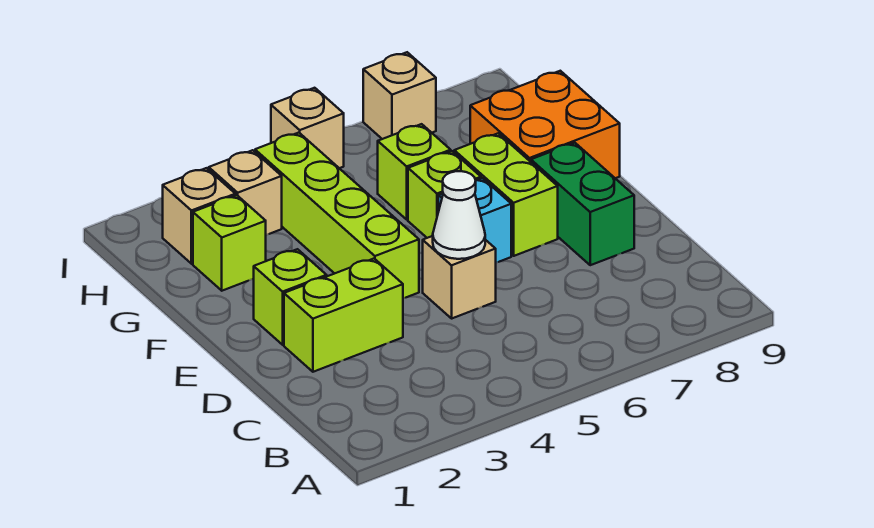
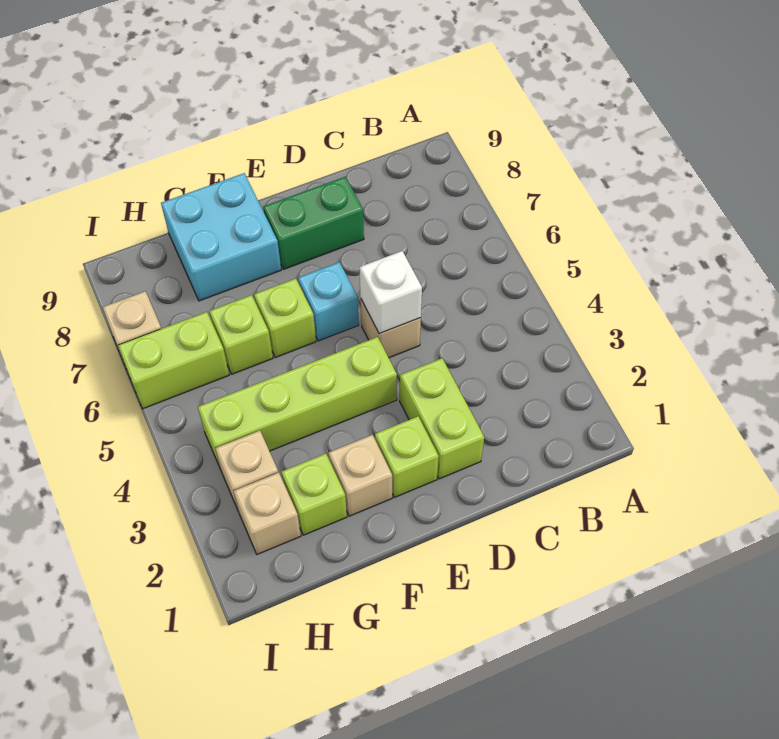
white 1x1 cone [433,171,485,259] -> white 1x1 brick [359,251,422,334]
lime 1x2 brick [454,133,558,256] -> lime 1x2 brick moved to [118,312,229,409]
orange 2x2 brick [470,71,620,178] -> cyan 2x2 brick [161,173,281,301]
tan 1x1 brick [271,88,344,168] -> tan 1x1 brick moved to [328,435,392,516]

